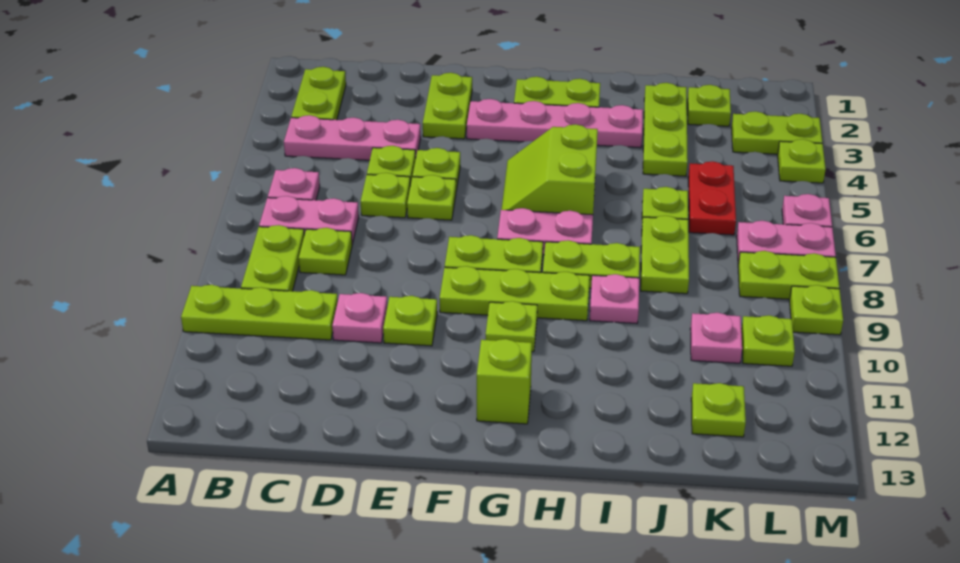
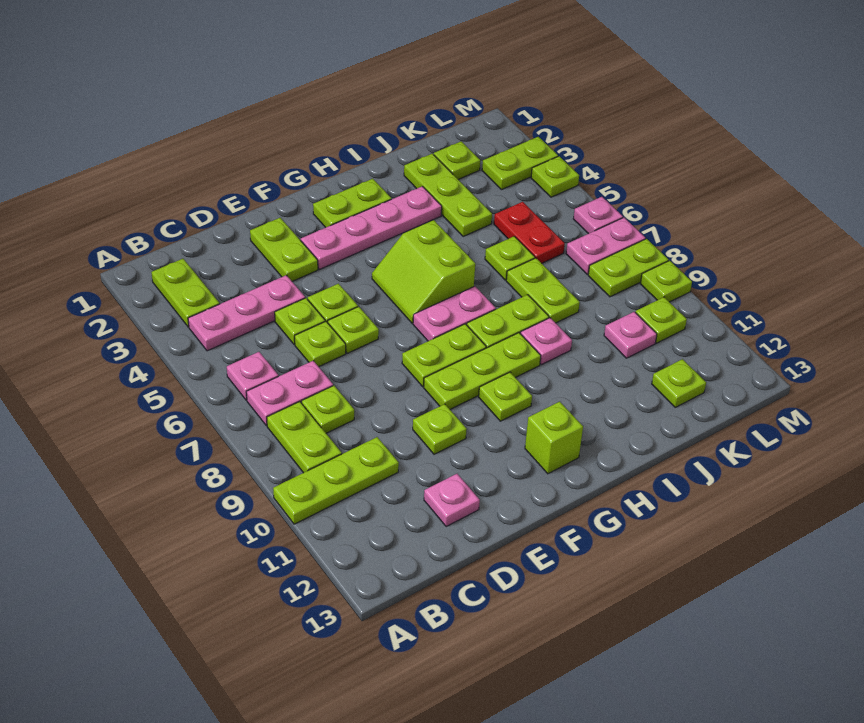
pink 1x1 plate [332,293,387,343] -> pink 1x1 plate moved to [424,474,480,527]

